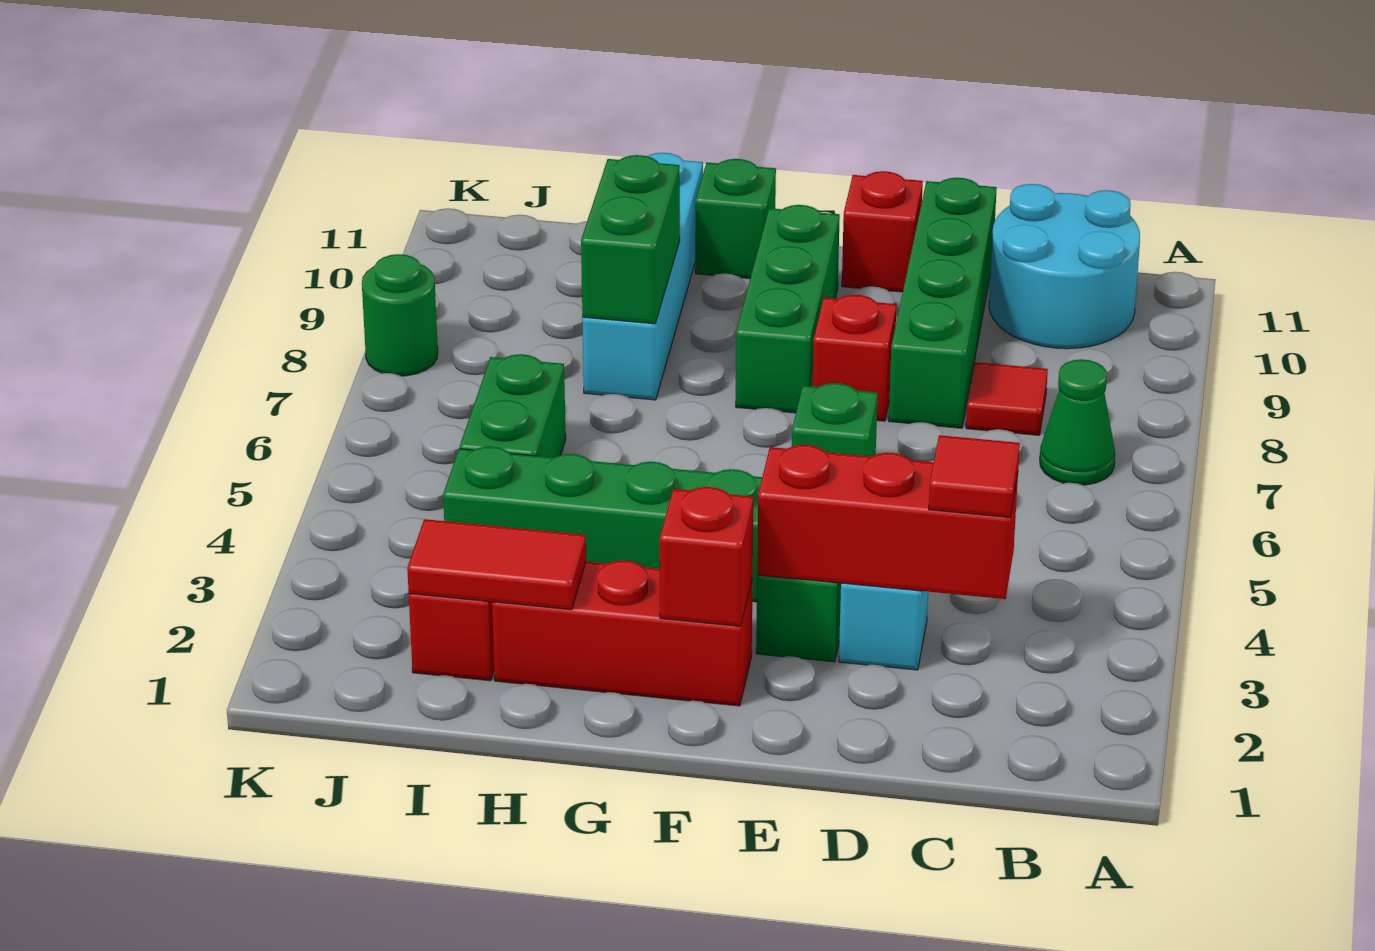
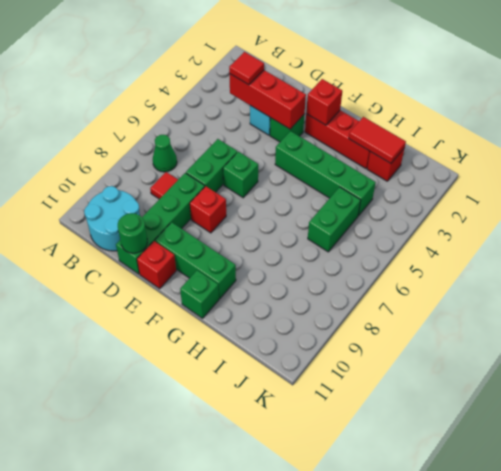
green 1x3 brick [736,205,840,413] -> green 1x3 brick turned to [155,222,236,299]
cyan 1x4 brick [582,153,703,400] -> none
green 1x2 brick [581,155,680,324] -> green 1x2 brick moved to [186,139,237,192]
green 1x1 round brick [362,254,438,376] -> green 1x1 round brick moved to [118,213,147,253]

